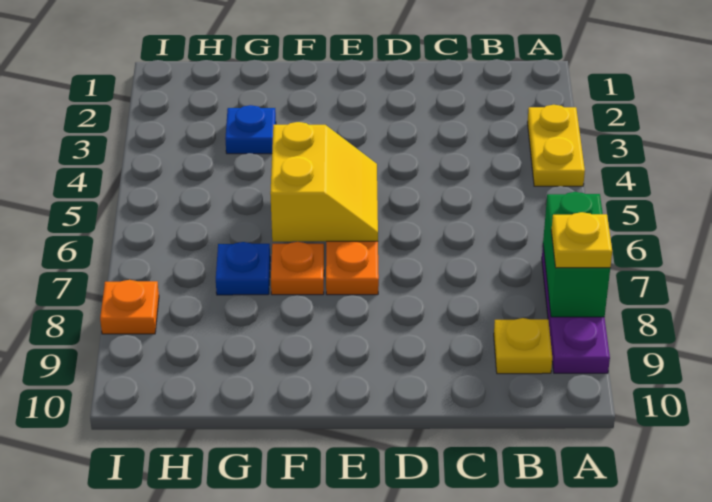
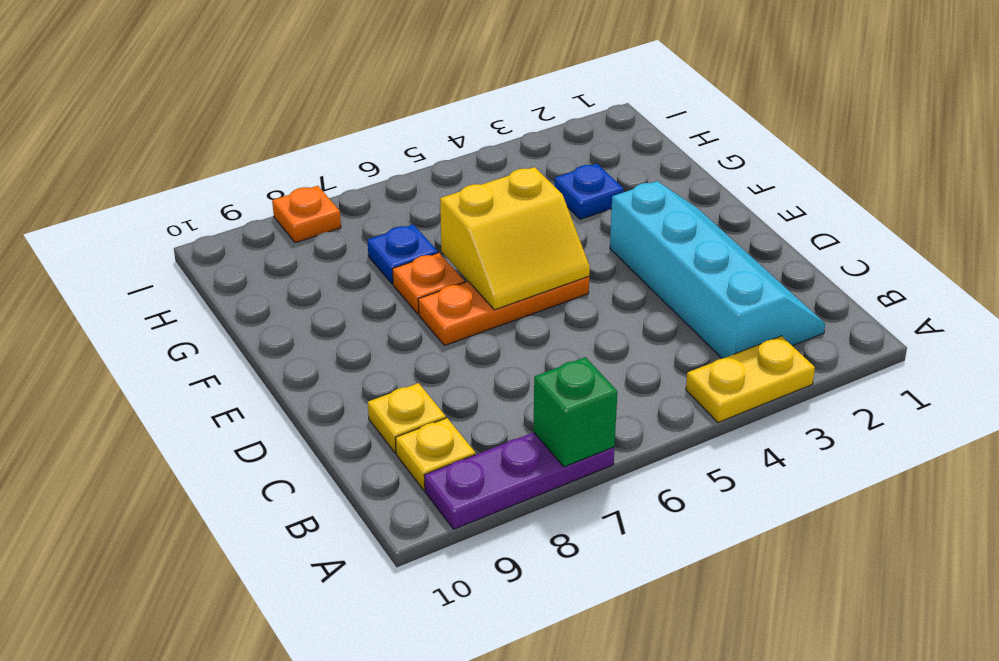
green 1x2 brick [543,192,610,317] -> green 1x1 brick [533,357,617,467]
yellow 1x1 plate [551,212,612,268] -> yellow 1x1 plate moved to [368,383,446,453]
none -> cyan 2x4 slope [610,181,825,359]

